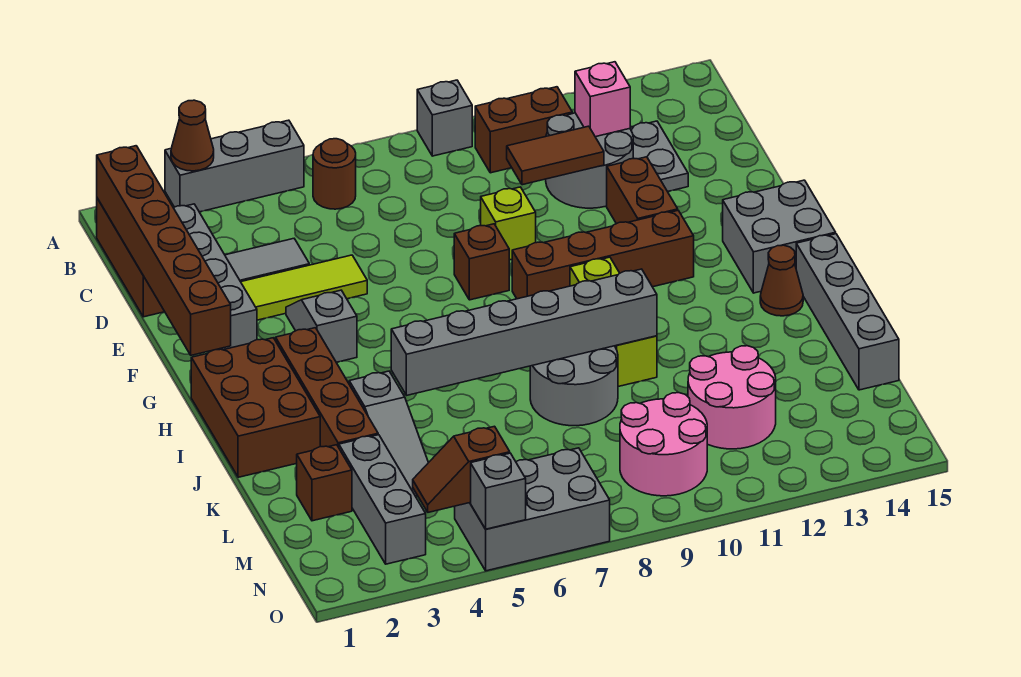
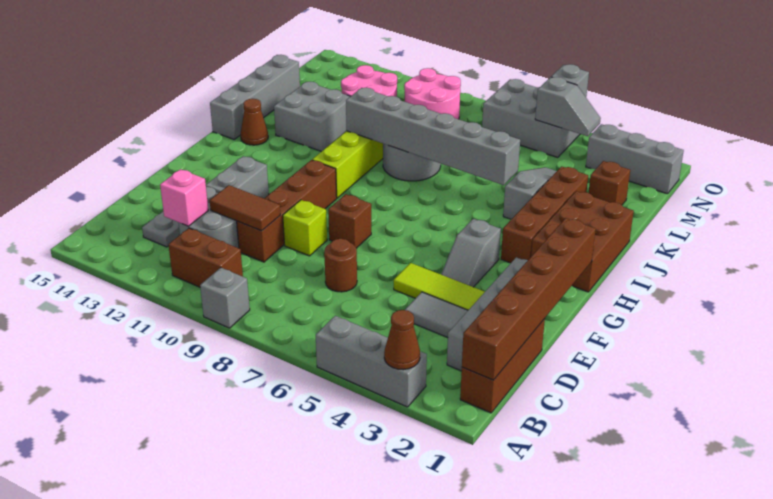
brown 1x1 round brick [313,139,356,209] -> brown 1x1 round brick moved to [324,239,357,292]
brown 1x2 brick [607,157,678,224] -> grey 1x2 brick [206,156,269,198]
brown 1x4 brick [512,211,694,299] -> brown 1x4 brick turned to [237,160,337,262]
grey 2x2 brick [723,180,836,293] -> grey 2x2 brick moved to [274,82,350,152]
grey 1x3 brick [339,435,426,564] -> grey 1x3 brick turned to [586,124,684,194]
brown 1x2 slope [413,426,510,512] -> grey 1x2 slope [535,77,601,136]

